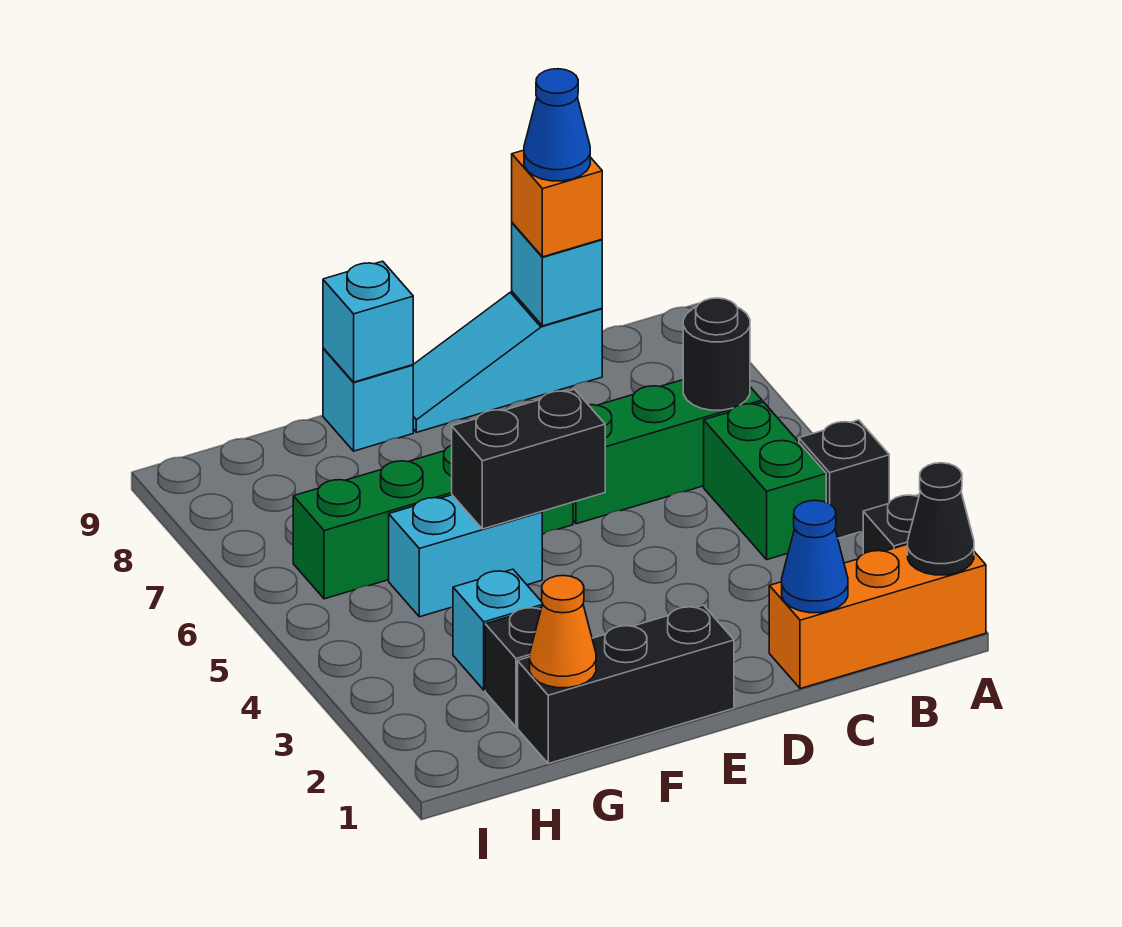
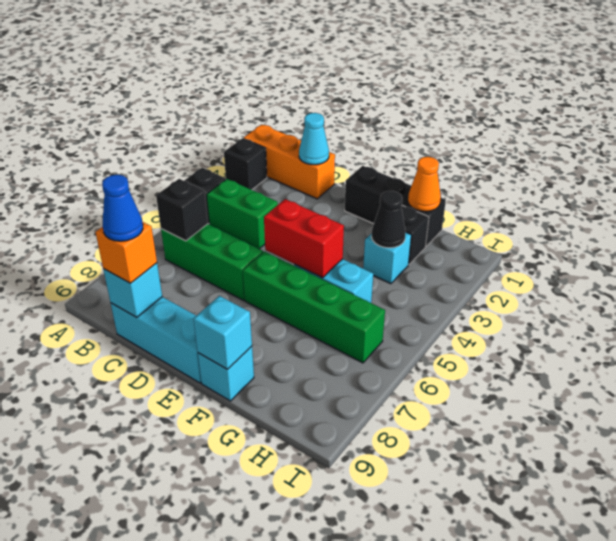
black 1x1 cone [908,463,974,575] -> black 1x1 cone moved to [371,191,406,248]
green 1x2 brick [704,402,826,559] -> green 1x2 brick turned to [207,179,278,249]
black 1x1 round brick [683,298,750,410] -> black 1x1 brick [156,179,208,241]
blue 1x1 cone [782,500,848,613] -> cyan 1x1 cone [299,113,329,165]
cyan 1x3 slope [413,292,602,432] -> cyan 1x3 brick [111,297,201,383]
black 1x2 brick [452,389,605,529] -> red 1x2 brick [264,199,344,278]

